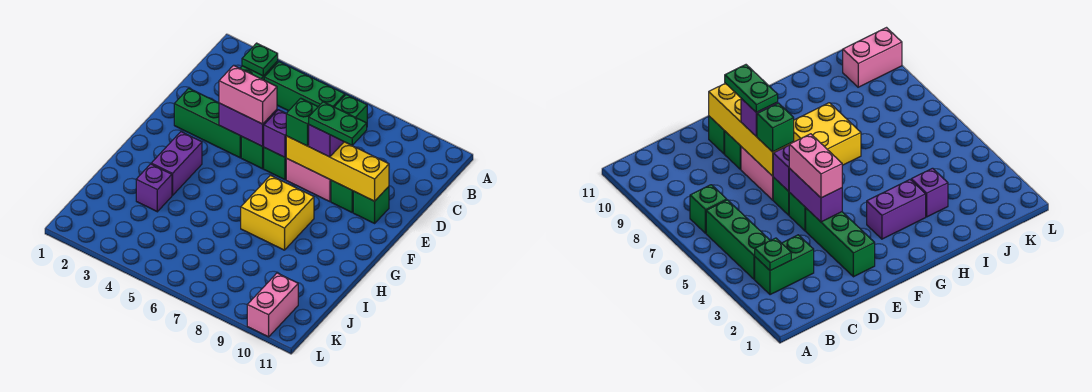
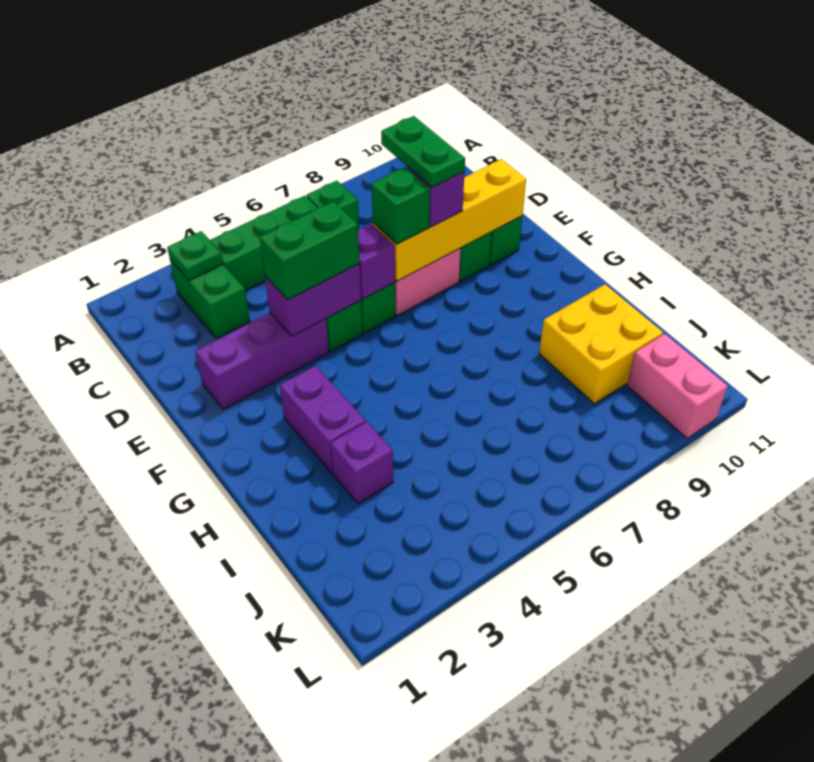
green 1x3 brick [174,88,241,158] -> purple 1x3 brick [195,313,329,409]
pink 1x2 brick [219,65,277,124] -> green 1x2 brick [260,201,360,300]
green 1x2 plate [309,102,367,145] -> green 1x2 plate turned to [381,116,465,187]
yellow 2x2 brick [241,175,314,250] -> yellow 2x2 brick moved to [539,284,663,404]

